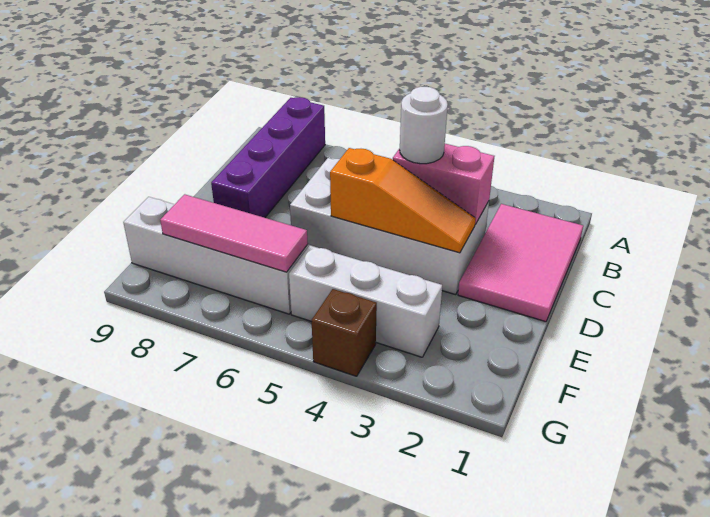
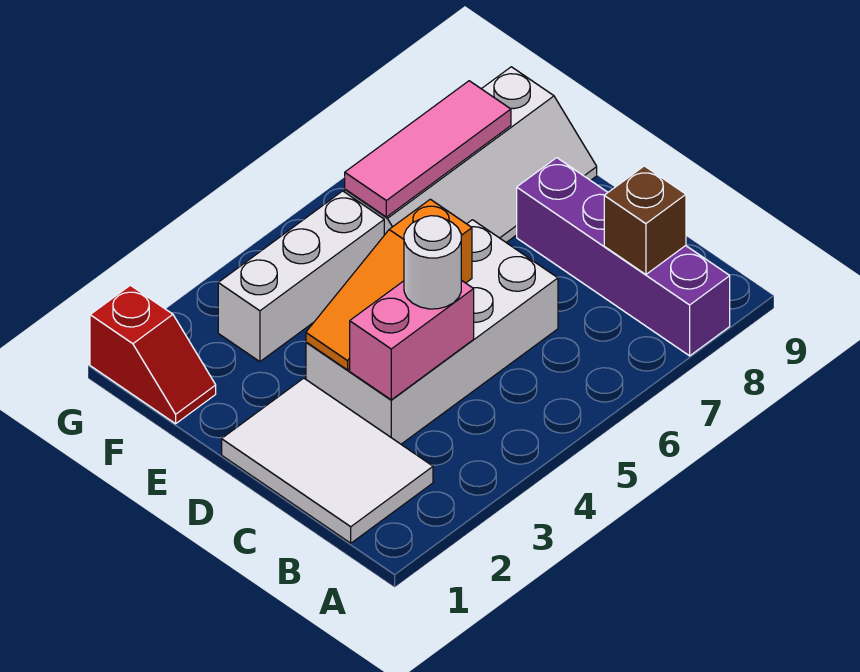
pink 2x3 tile [458,204,583,322] -> white 2x3 tile [222,378,433,543]
none -> red 1x2 slope [90,285,216,424]
brown 1x1 brick [312,289,377,376] -> brown 1x1 brick moved to [604,166,686,274]

